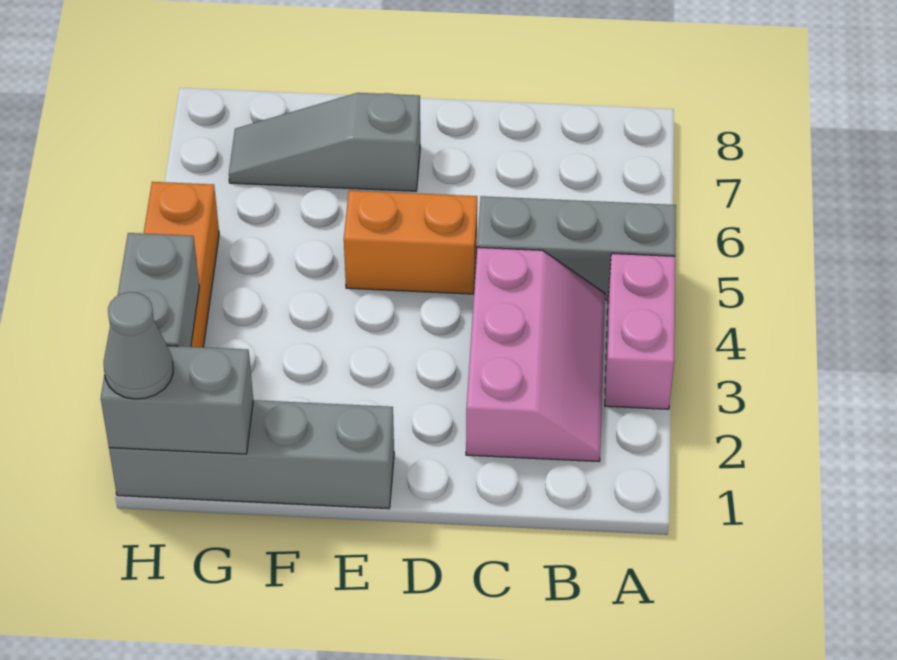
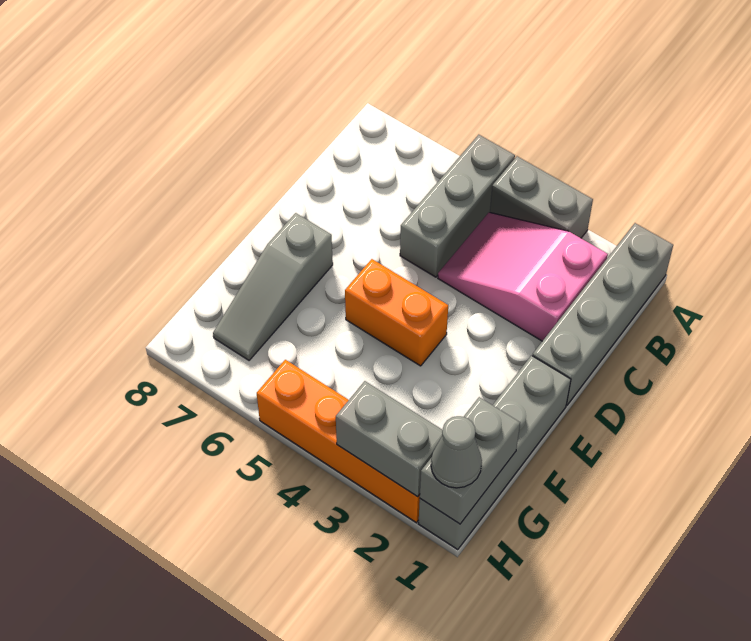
none -> grey 1x4 brick [532,223,673,405]
pink 1x2 brick [605,253,675,409] -> grey 1x2 brick [490,156,593,238]
pink 2x3 slope [466,247,605,461] -> pink 2x3 slope turned to [438,212,608,341]
orange 1x2 brick [344,190,477,294] -> orange 1x2 brick turned to [345,259,448,366]

